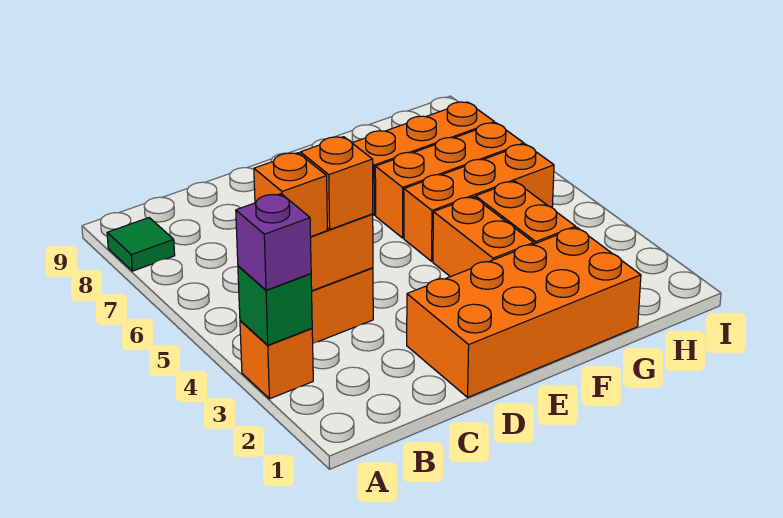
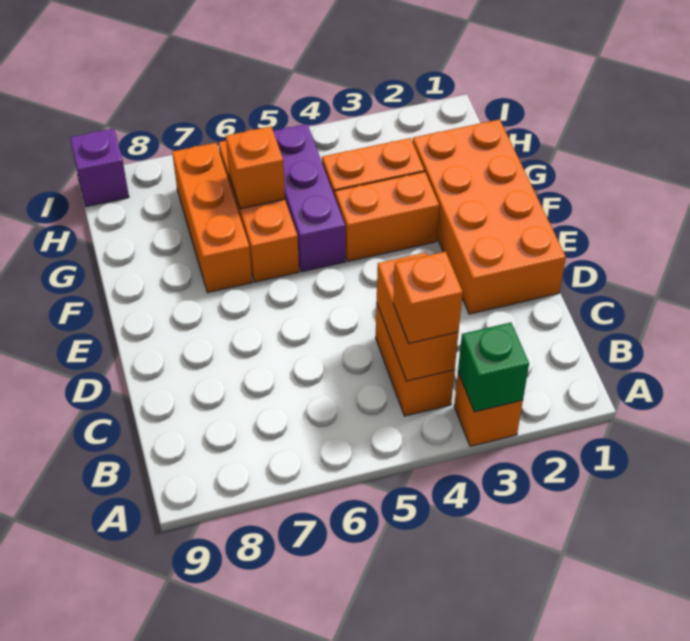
purple 1x1 brick [236,194,311,290] -> purple 1x1 brick moved to [70,129,129,207]
green 1x1 tile [107,218,175,271] -> none
orange 1x1 brick [300,137,373,229] -> orange 1x1 brick moved to [226,126,285,209]
orange 1x3 brick [404,144,554,261] -> purple 1x3 brick [273,124,345,272]

